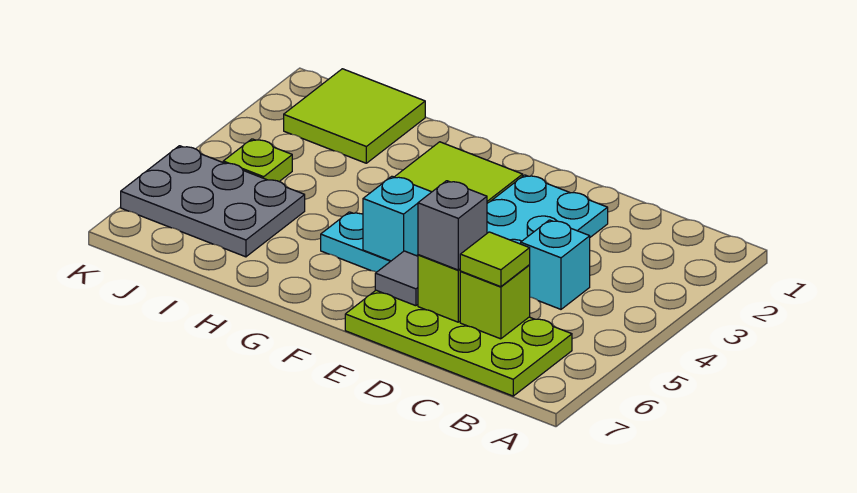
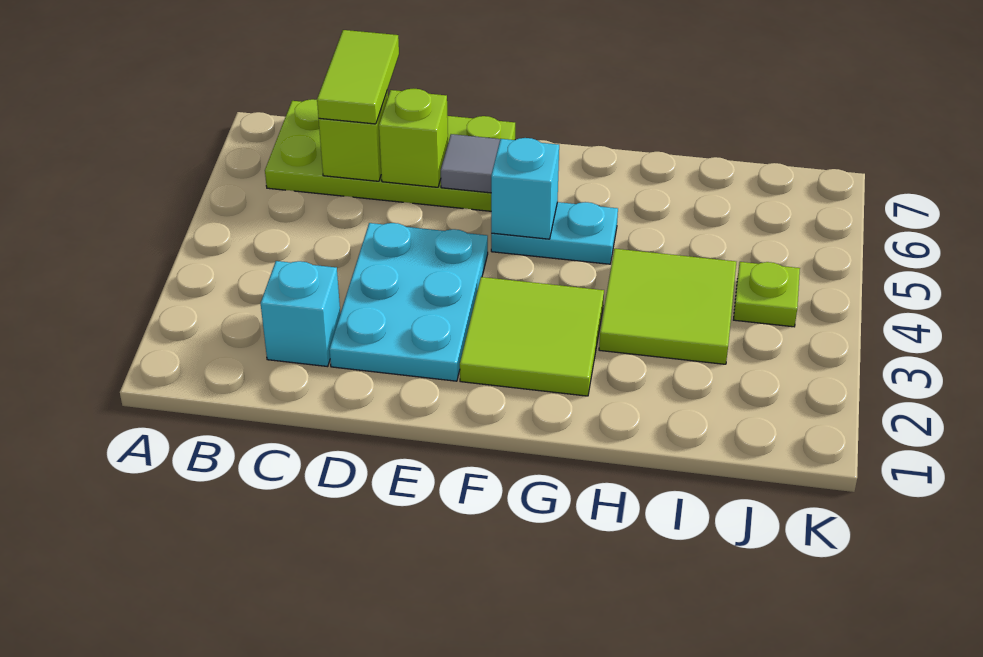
cyan 1x1 brick [521,220,590,309] -> cyan 1x1 brick moved to [260,261,340,367]
lime 1x1 tile [460,232,530,287] -> lime 1x2 tile [317,30,399,124]
grey 1x1 brick [418,181,487,270] -> none
lime 2x2 tile [284,69,425,163] -> lime 2x2 tile moved to [599,249,736,364]
grey 2x3 plate [121,146,305,257] -> none

